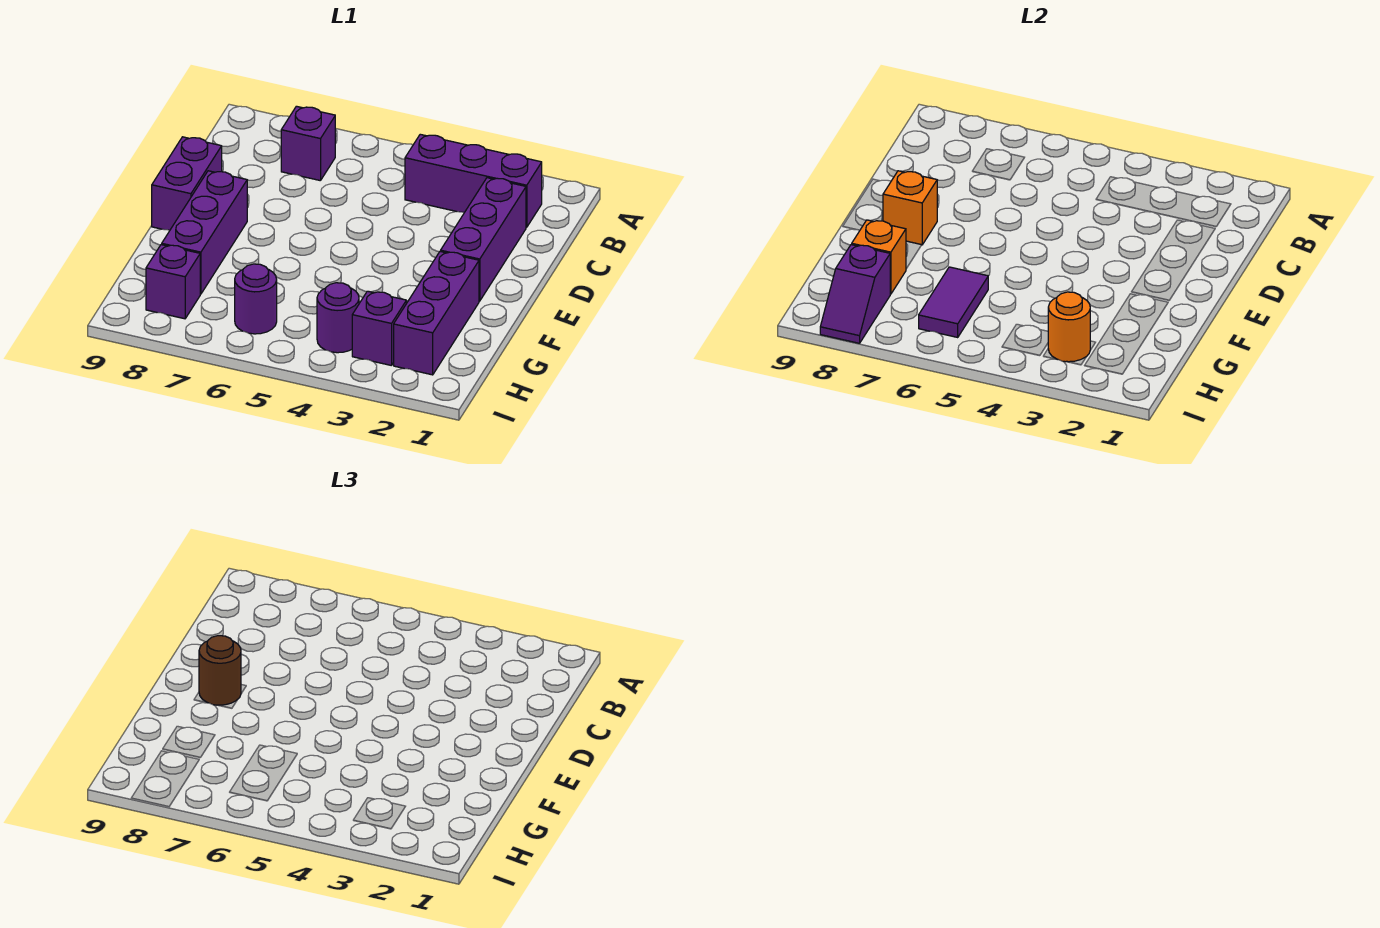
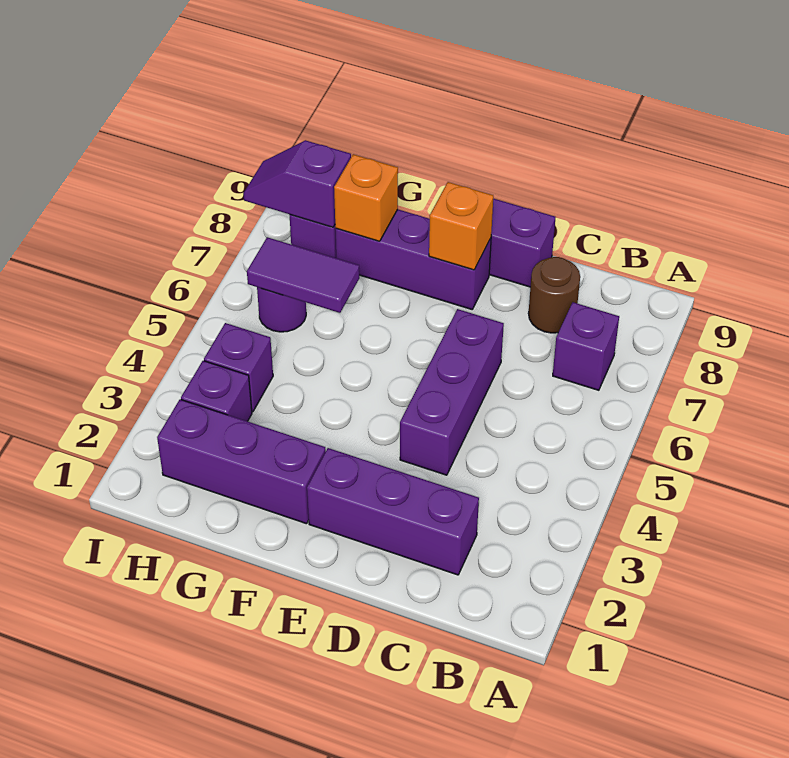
purple 1x3 brick [405,134,542,227] -> purple 1x3 brick moved to [400,309,504,475]
brown 1x1 round brick [199,636,241,705] -> brown 1x1 round brick moved to [528,257,580,333]
orange 1x1 round brick [1048,292,1090,362] -> none
purple 1x1 round brick [317,283,359,353] -> purple 1x1 brick [204,323,273,412]

